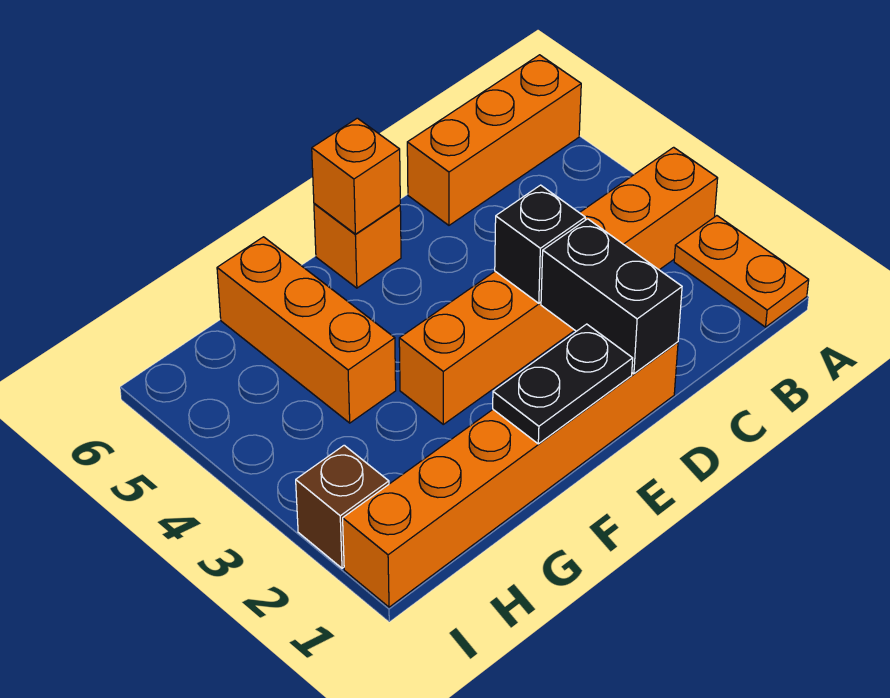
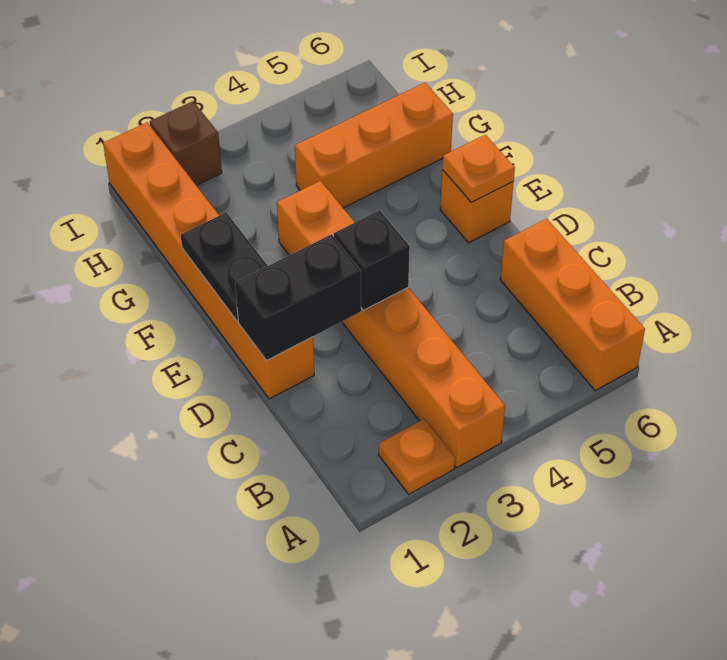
orange 1x2 plate [674,216,809,327] -> orange 1x1 plate [379,419,455,494]
orange 1x1 brick [312,118,400,234] -> orange 1x1 plate [442,135,515,202]

